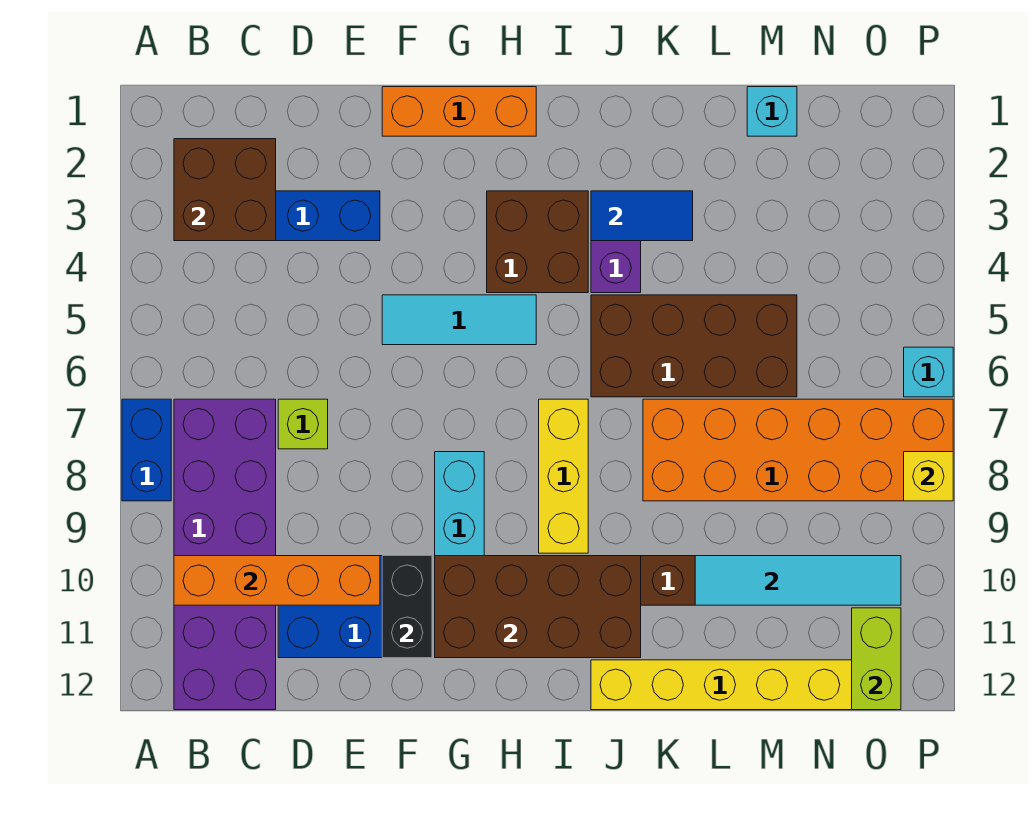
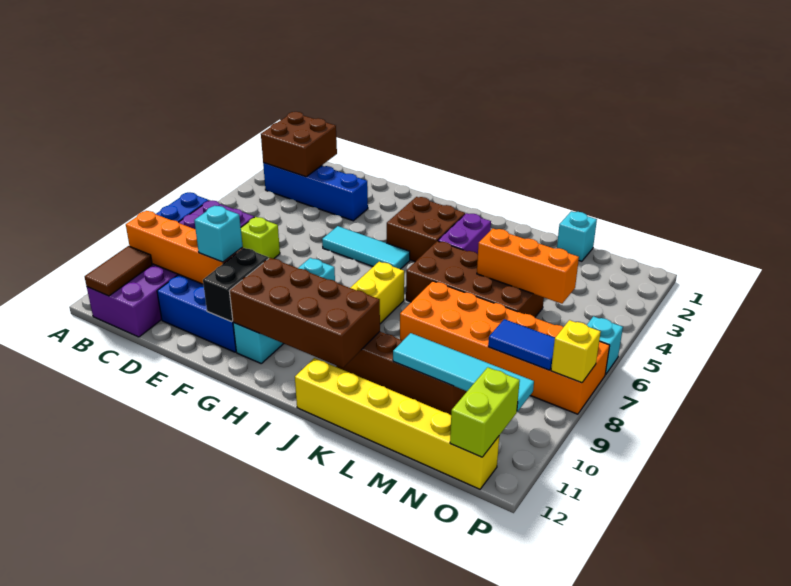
none -> brown 1x2 tile [85,246,152,296]
none -> cyan 1x1 brick [194,206,243,262]
orange 1x3 brick [382,87,536,136] -> orange 1x3 brick moved to [477,229,579,304]
blue 1x2 tile [591,191,693,241] -> blue 1x2 tile moved to [488,319,555,370]

